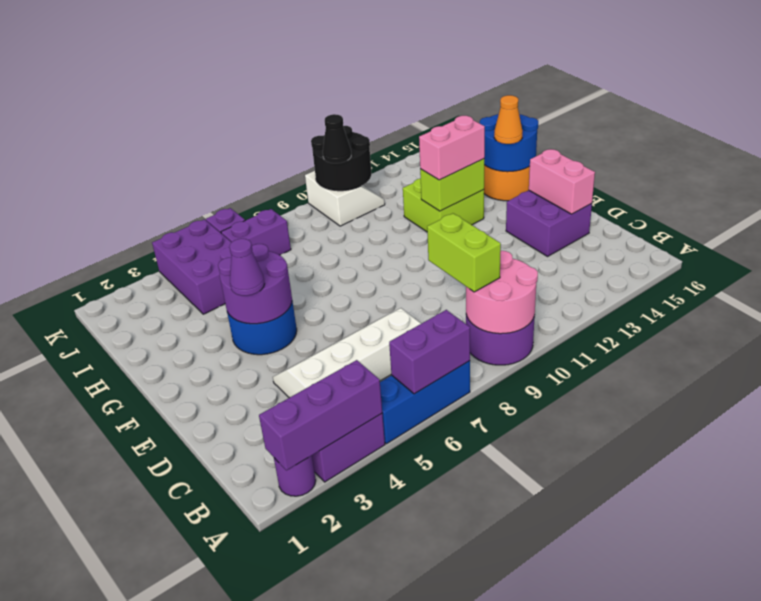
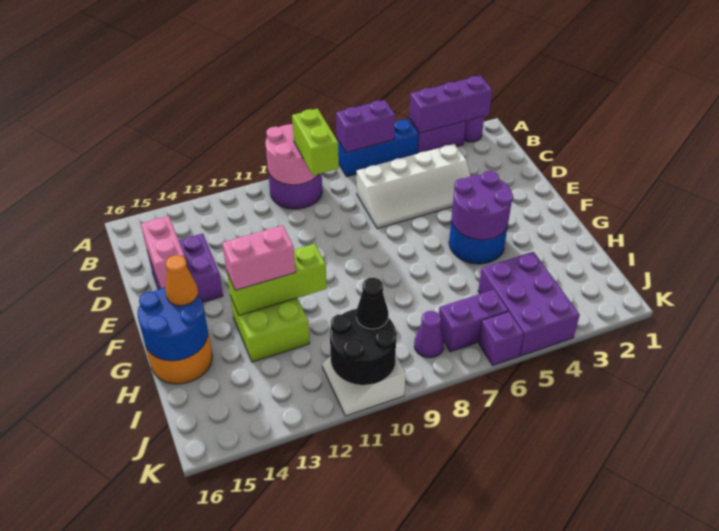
purple 1x1 cone [229,239,264,296] -> purple 1x1 cone moved to [414,311,444,358]
lime 1x2 brick [420,159,484,211] -> lime 1x3 brick [226,244,327,315]

